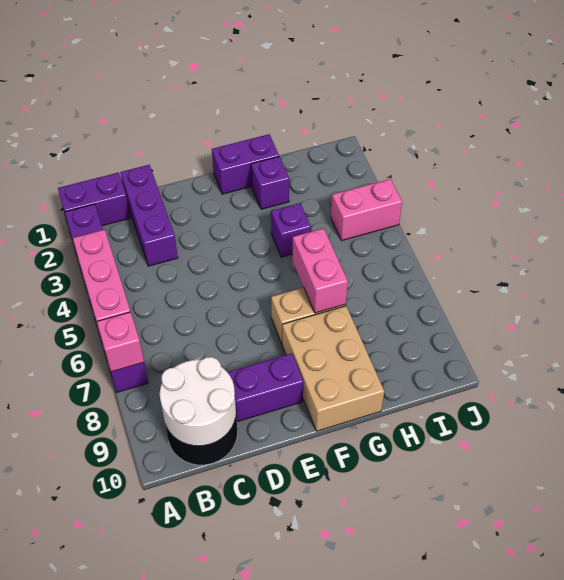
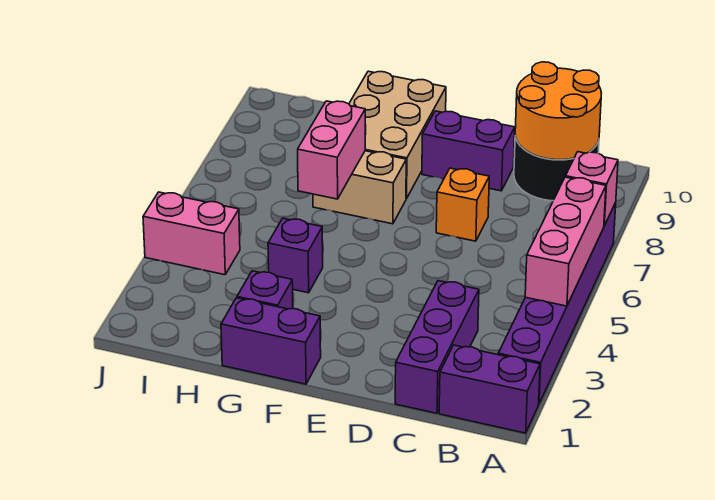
white 2x2 round brick [160,357,236,446] -> orange 2x2 round brick [515,62,601,160]
none -> orange 1x1 brick [436,168,489,241]

